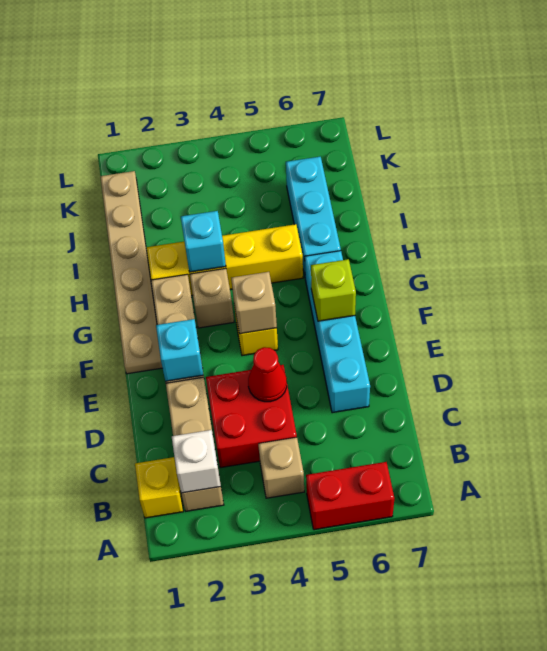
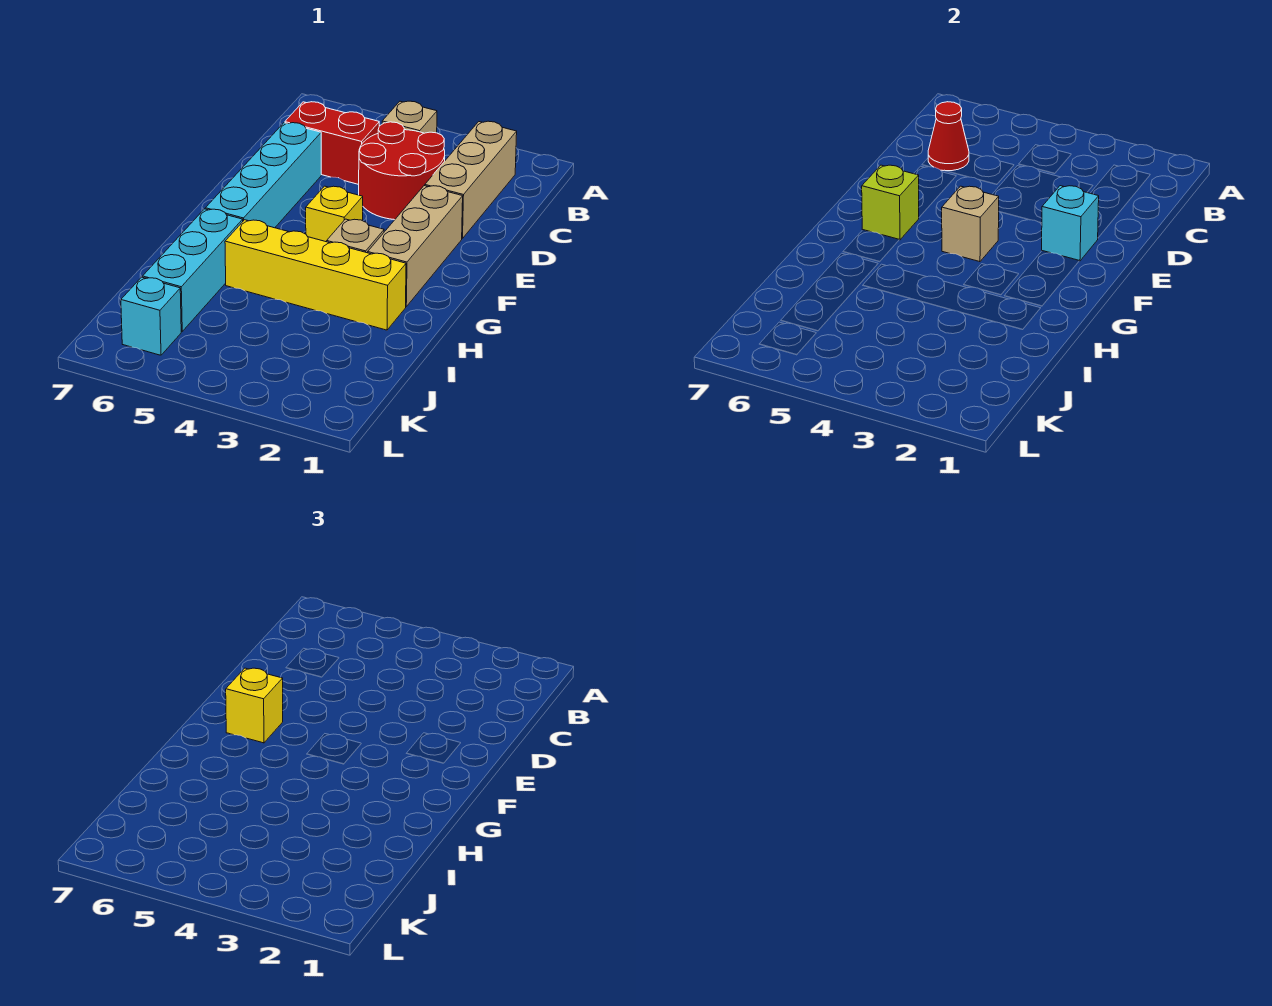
red 1x2 brick [306,462,394,530] -> red 1x2 brick moved to [285,102,379,184]
yellow 1x1 brick [135,457,183,518] -> yellow 1x1 brick moved to [226,668,283,743]
white 1x1 brick [172,430,221,493] -> none
red 2x2 brick [206,365,297,468] -> red 2x2 round brick [359,122,445,220]
red 1x1 cone [248,347,287,402] -> red 1x1 cone moved to [928,102,969,171]
tan 1x6 plate [100,171,162,374] -> none
cyan 1x1 brick [181,211,226,272] -> cyan 1x1 brick moved to [121,277,181,355]

